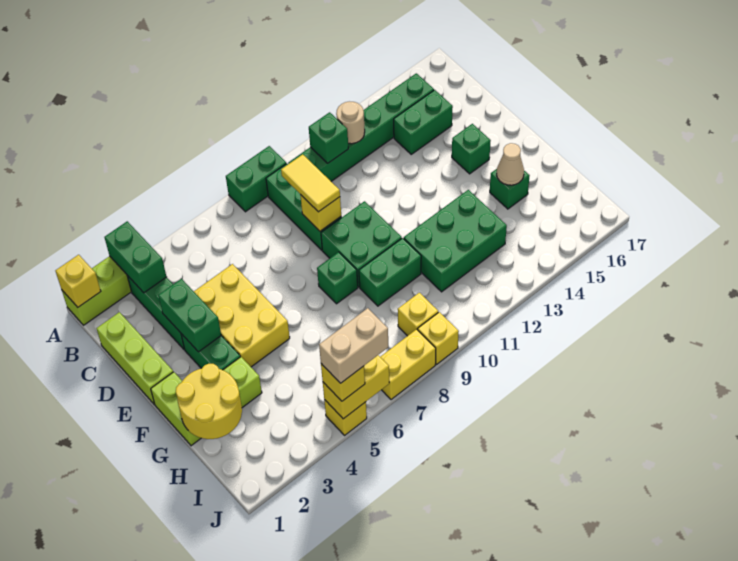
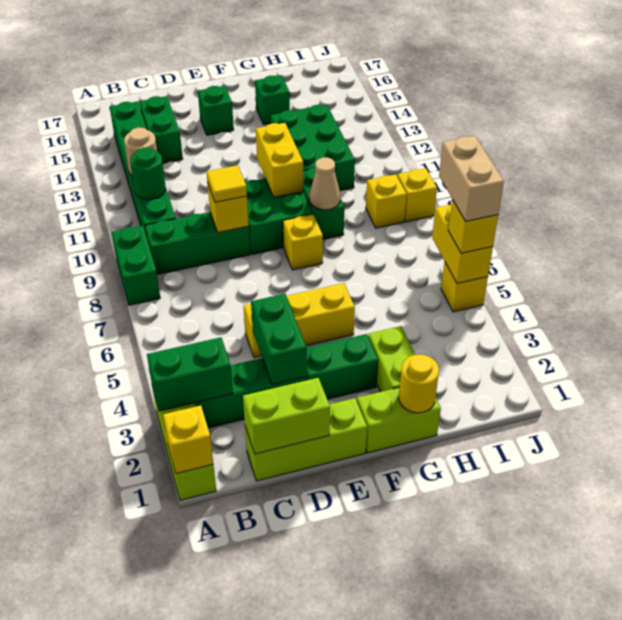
green 1x1 brick [309,112,348,163] -> green 1x1 round brick [130,148,166,200]
none -> lime 1x2 brick [243,378,330,454]
yellow 1x2 tile [281,154,340,212] -> yellow 1x1 tile [207,165,247,202]
green 1x2 brick [158,279,221,352] -> green 1x2 brick turned to [251,294,307,384]
yellow 2x3 brick [194,264,290,367] -> yellow 1x3 brick [244,283,355,358]
green 1x1 brick [317,252,358,304] -> yellow 1x1 brick [283,214,323,270]
yellow 2x2 round brick [176,364,242,439] -> yellow 1x1 round brick [399,355,439,413]
tan 1x1 cone [497,143,524,185] -> tan 1x1 cone moved to [309,158,341,210]
yellow 1x2 brick [381,329,436,400] -> yellow 1x2 brick moved to [256,123,303,198]

